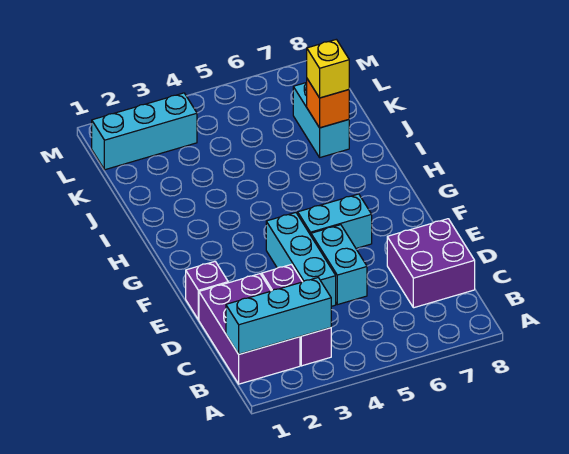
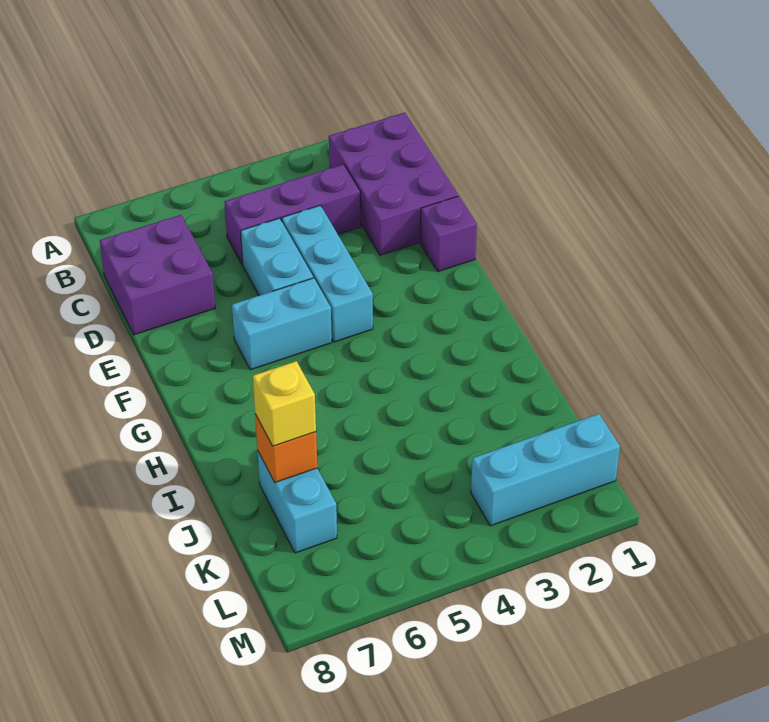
cyan 1x3 brick [226,278,331,354] -> none
purple 1x3 brick [262,265,331,366] -> purple 1x3 brick turned to [224,164,361,265]

